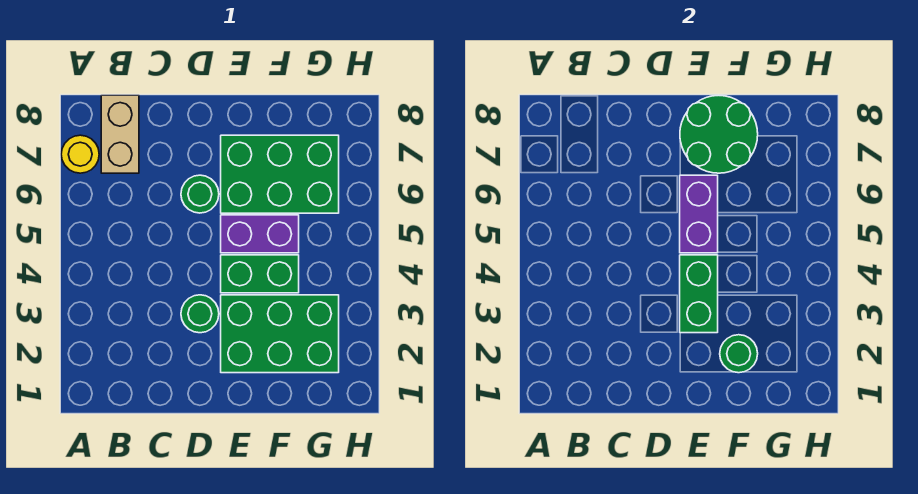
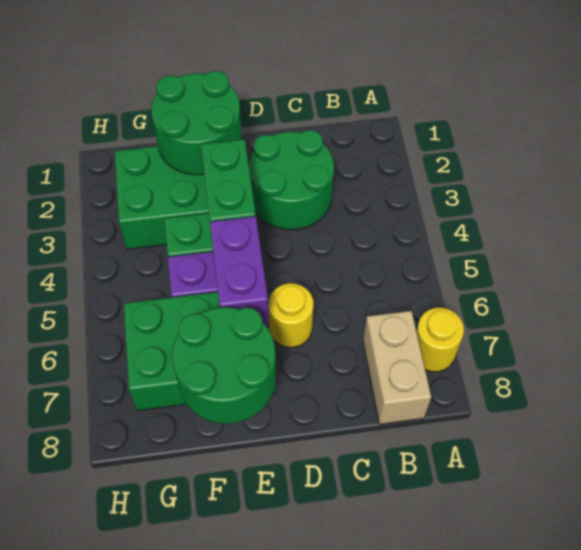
green 1x1 round brick [181,295,219,333] -> green 2x2 round brick [249,130,334,230]
green 1x1 round brick [181,175,219,213] -> yellow 1x1 round brick [268,283,313,347]
green 1x1 round brick [720,335,758,373] -> green 2x2 round brick [151,71,242,175]

